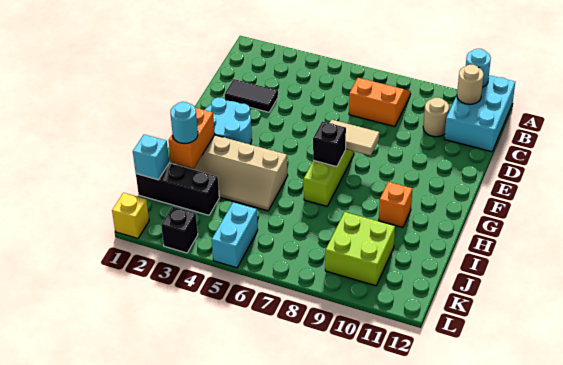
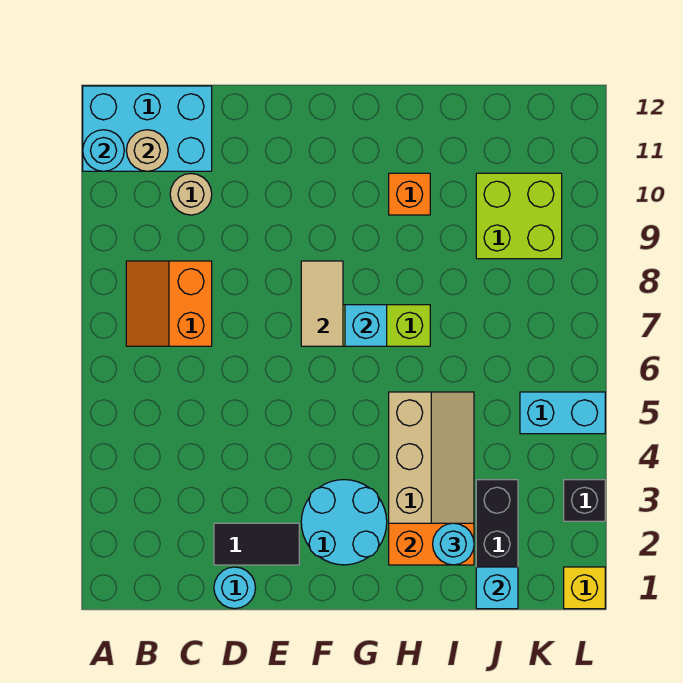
none -> cyan 1x1 round brick [214,567,255,609]
black 1x2 tile [224,79,278,112] -> black 1x2 tile turned to [214,523,299,565]
black 1x1 brick [313,121,346,167] -> cyan 1x1 brick [345,305,387,346]

